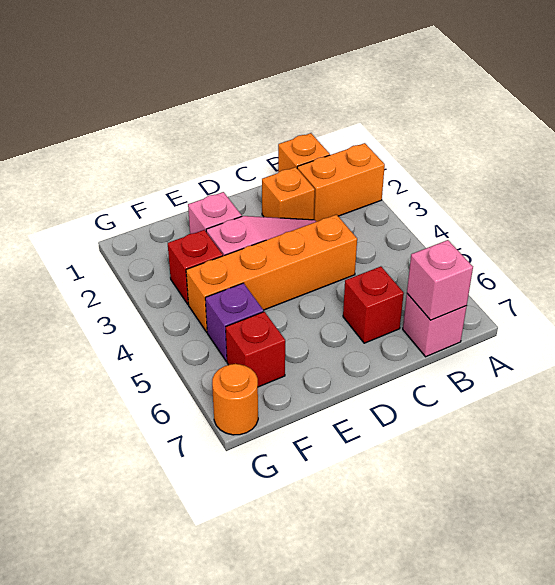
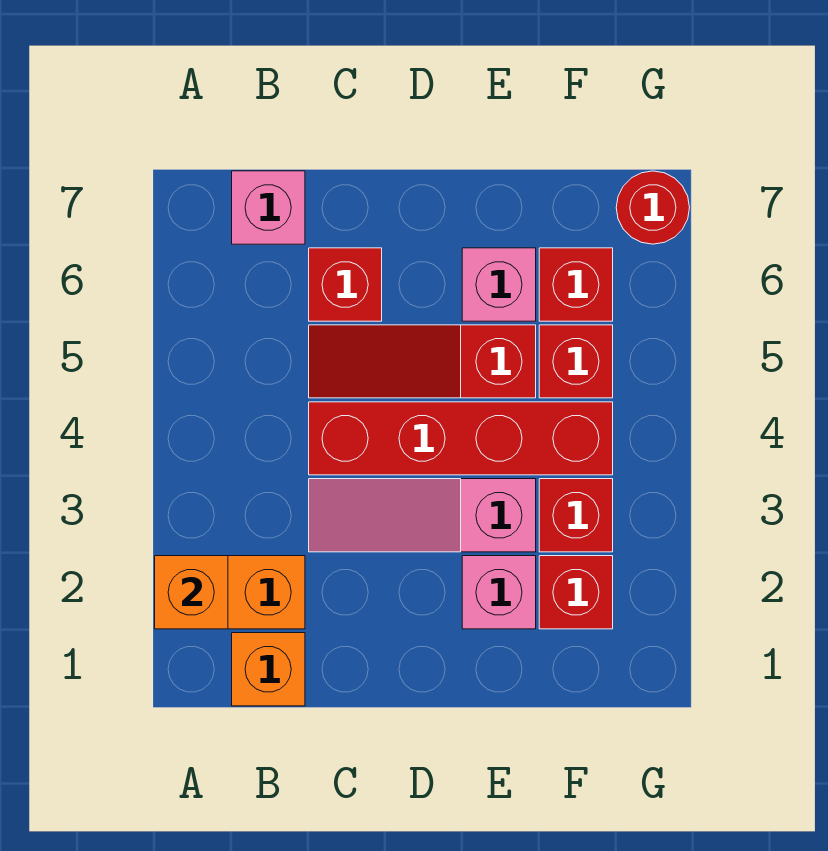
pink 1x1 brick [407,240,473,320] -> pink 1x1 brick moved to [462,248,536,321]
orange 1x1 brick [262,167,315,220] -> orange 1x1 brick moved to [155,556,228,629]
orange 1x4 brick [186,215,357,332] -> red 1x4 brick [309,402,613,475]
none -> red 1x3 slope [309,325,536,398]
none -> red 1x1 brick [539,556,613,629]
purple 1x1 brick [205,283,263,361] -> red 1x1 brick [539,325,613,398]
orange 1x1 round brick [212,364,258,435] -> red 1x1 round brick [616,171,690,244]

